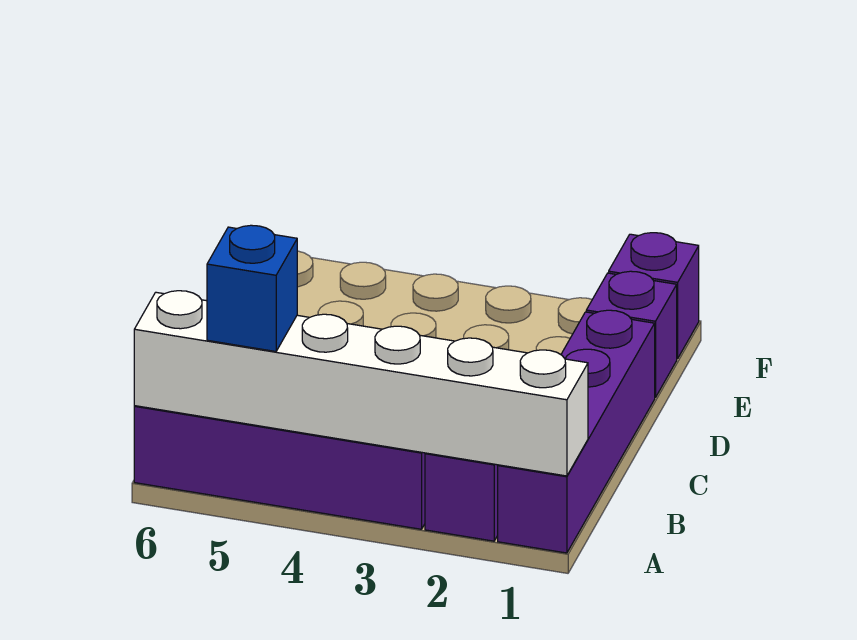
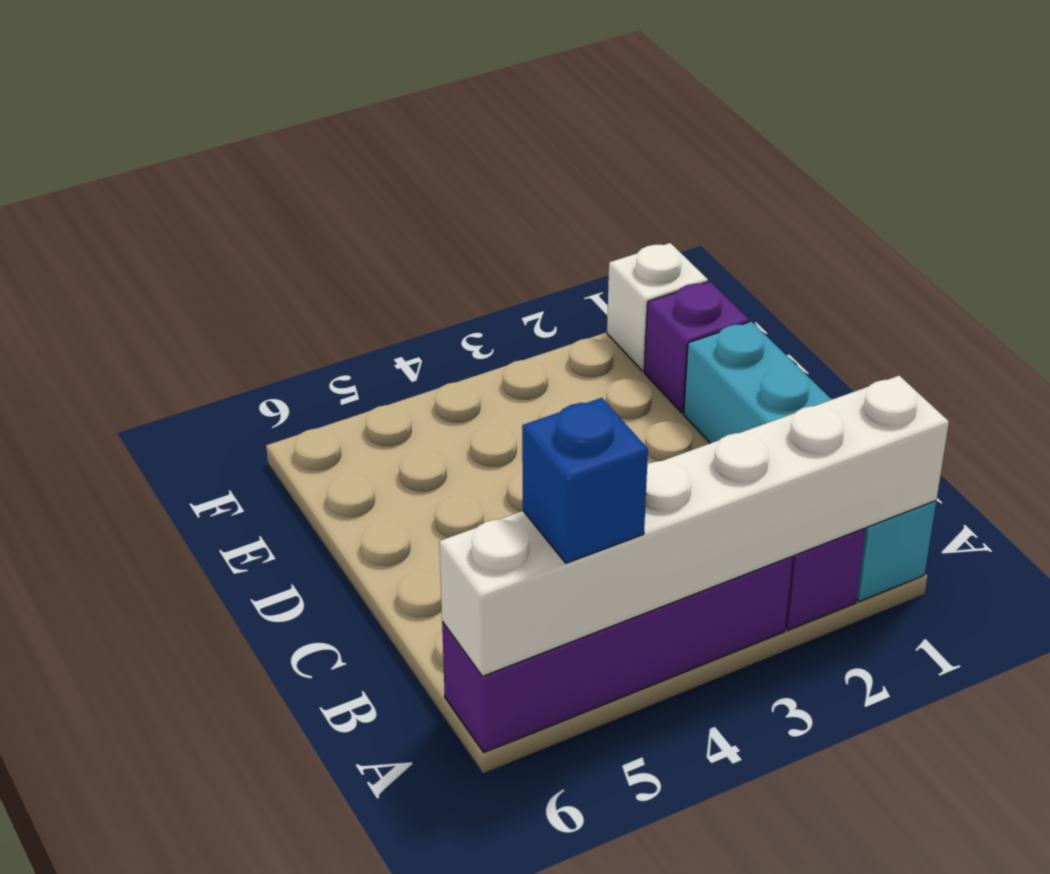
purple 1x4 brick [498,310,655,553] -> cyan 1x4 brick [684,322,936,602]
purple 1x1 brick [609,233,699,359] -> white 1x1 brick [607,243,708,371]

